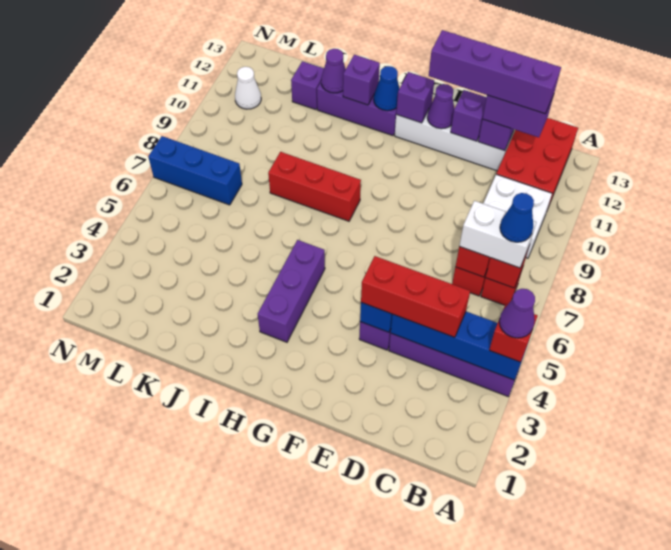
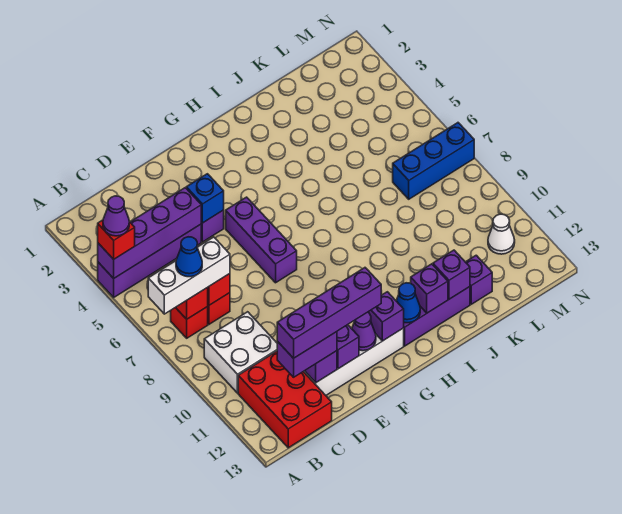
blue 1x4 brick [391,312,527,380] -> purple 1x4 brick [98,188,201,278]
white 1x2 brick [459,201,536,268] -> white 1x3 brick [148,237,230,314]
red 1x3 brick [361,256,470,337] -> none
purple 1x3 brick [258,240,325,342] -> purple 1x3 brick moved to [226,197,297,283]
red 1x3 brick [268,152,361,221] -> none
purple 1x1 cone [321,49,346,93] -> purple 1x1 brick [433,250,470,299]

